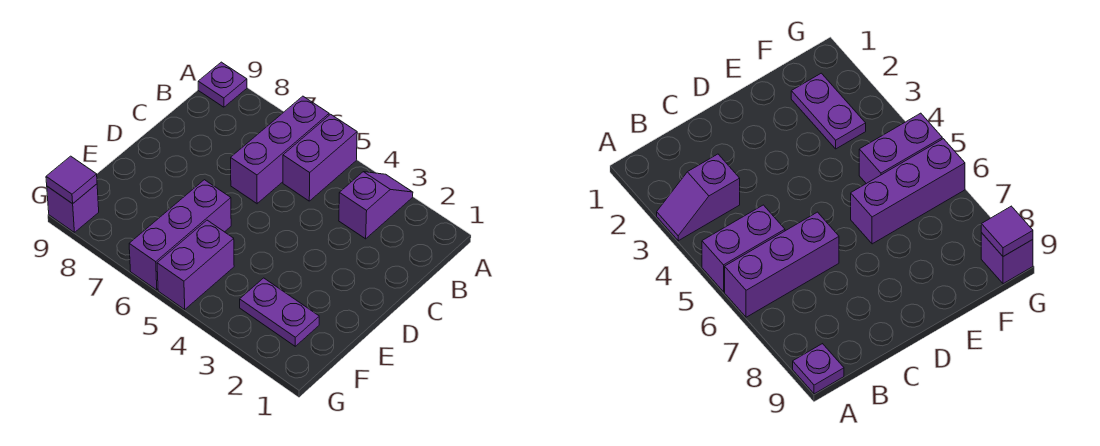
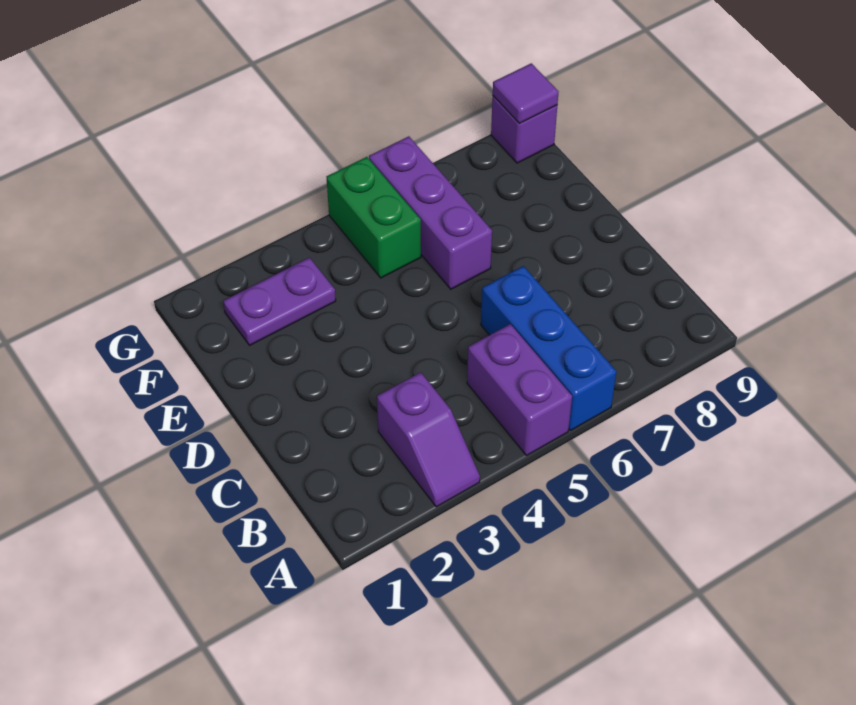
purple 1x3 brick [231,96,329,204] -> blue 1x3 brick [481,266,616,431]
purple 1x1 plate [198,62,247,107] -> none
purple 1x2 brick [157,220,234,309] -> green 1x2 brick [326,157,421,278]

